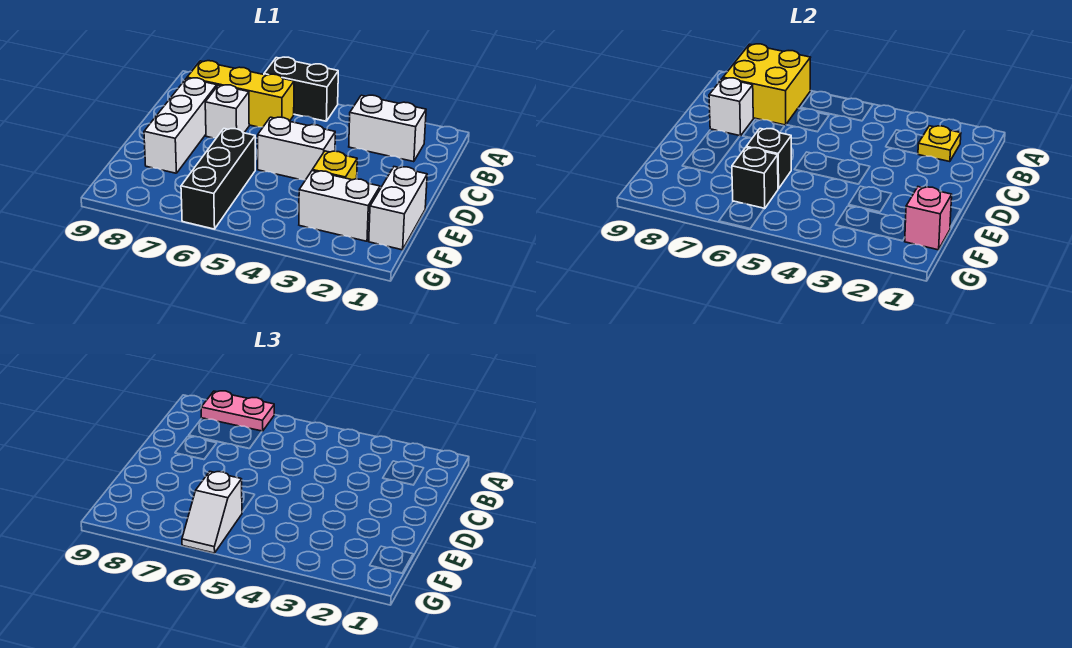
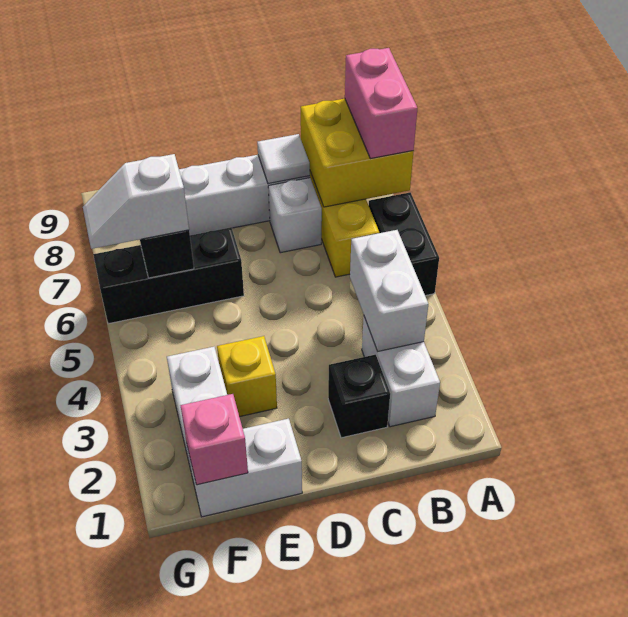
pink 1x2 plate [201,391,274,431] -> pink 1x2 brick [345,48,417,159]
yellow 1x1 plate [918,126,961,162] -> none
white 1x1 brick [709,78,753,136] -> white 1x1 tile [257,134,310,184]
white 1x2 brick [258,117,335,180] -> white 1x2 brick moved to [350,230,428,351]
black 1x1 brick [746,129,791,189] -> black 1x1 brick moved to [328,355,390,438]

